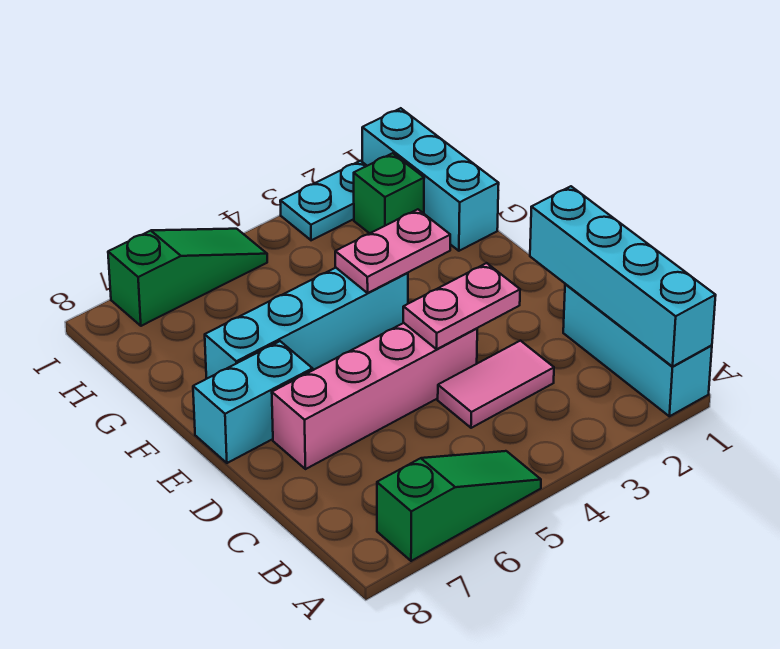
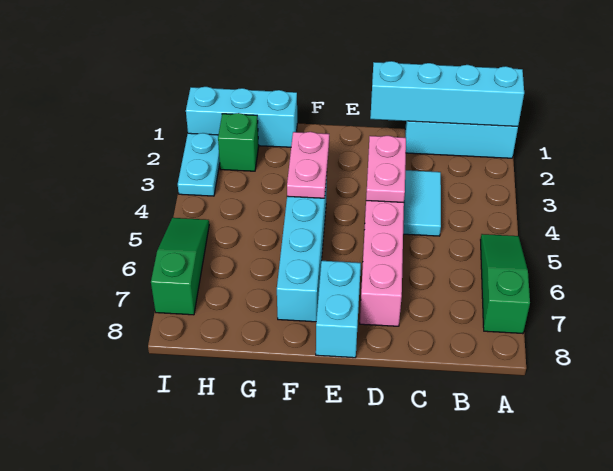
pink 1x2 tile [438,341,554,428] -> cyan 1x2 tile [403,170,441,236]

